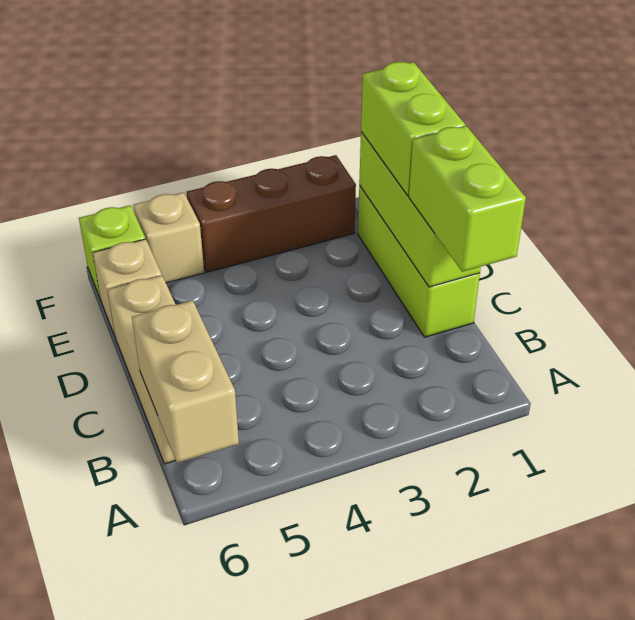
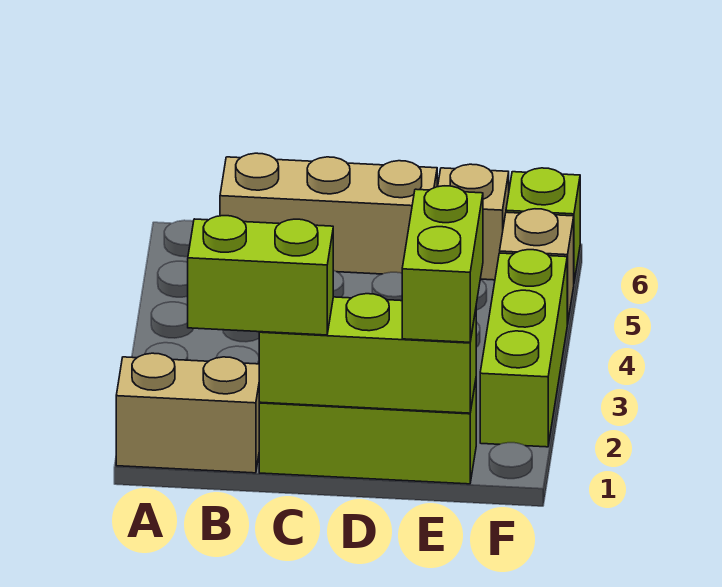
tan 1x2 brick [132,300,239,463] -> tan 1x2 brick moved to [116,353,259,473]
lime 1x2 brick [361,62,465,196] -> lime 1x2 brick turned to [402,186,483,342]
brown 1x3 brick [187,155,356,272] -> lime 1x3 brick [480,250,567,447]

